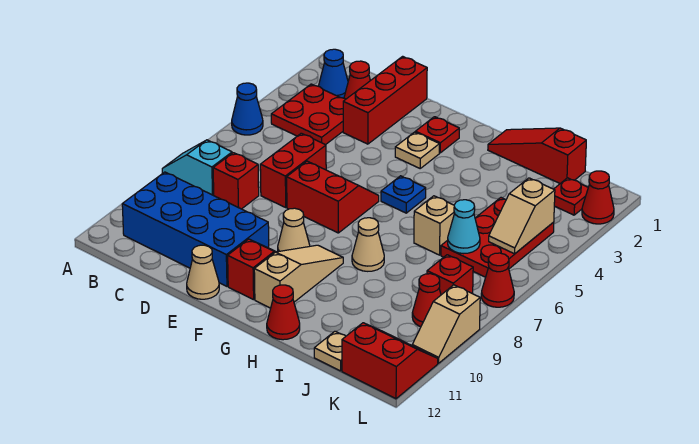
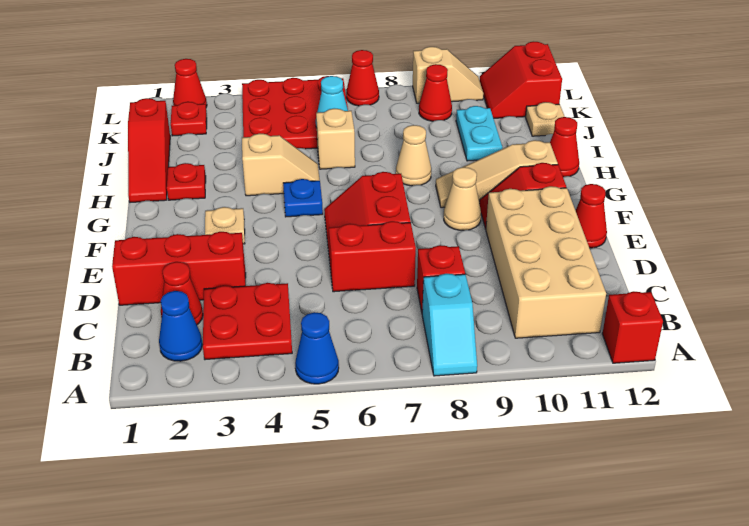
blue 2x4 brick [122,172,269,286] -> tan 2x4 brick [486,186,606,338]
tan 1x1 cone [187,245,219,299] -> red 1x1 cone [576,184,607,248]
red 1x1 plate [415,117,459,153] -> red 1x1 plate moved to [167,163,206,200]
none -> cyan 1x2 plate [456,106,502,161]
red 2x3 plate [441,198,554,277] -> red 3x3 plate [242,76,348,149]
tan 1x2 slope [489,178,555,254] -> tan 1x2 slope moved to [242,134,320,196]
red 1x1 brick [427,255,473,295] -> red 1x1 brick moved to [602,291,663,363]

